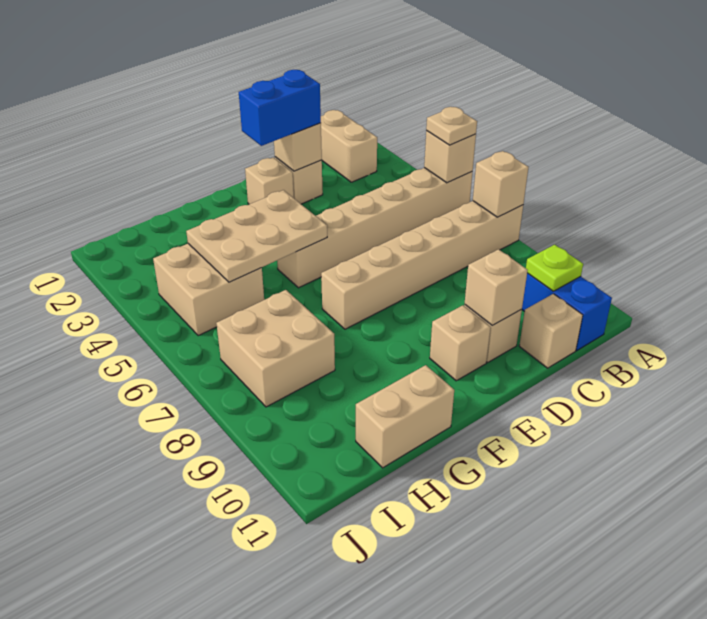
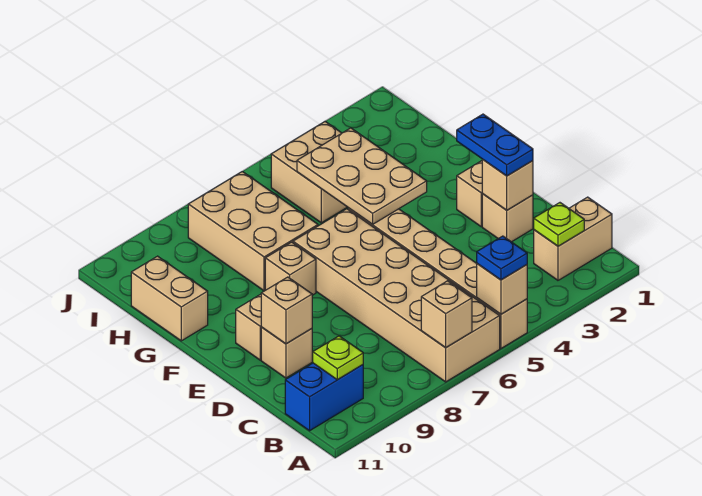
tan 1x1 plate [426,107,477,145] -> blue 1x1 plate [477,236,527,280]
tan 1x6 brick [321,201,523,329] -> tan 2x6 brick [293,209,500,382]
none -> lime 1x1 plate [534,203,584,246]
tan 1x1 brick [519,294,583,368] -> tan 1x1 brick moved to [265,242,316,295]
blue 1x2 brick [239,70,321,146] -> blue 1x2 plate [457,114,533,176]
tan 2x2 brick [216,290,335,407] -> tan 2x3 brick [188,172,318,291]

